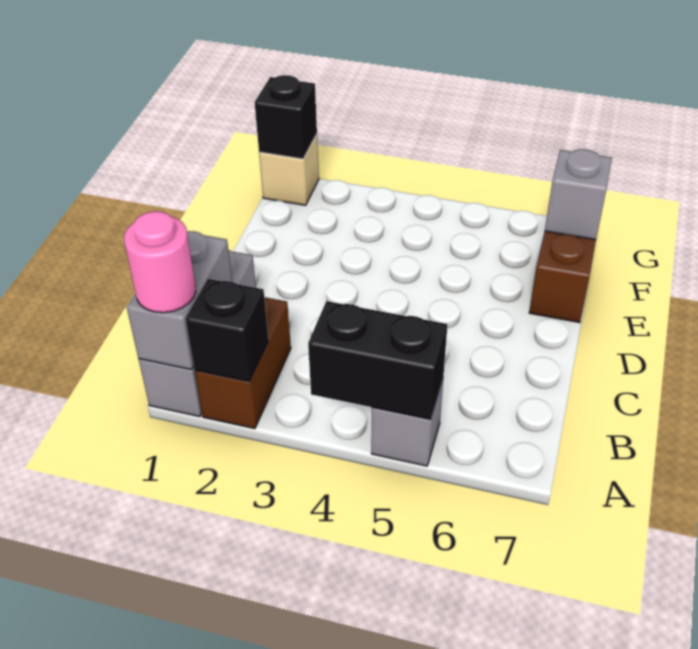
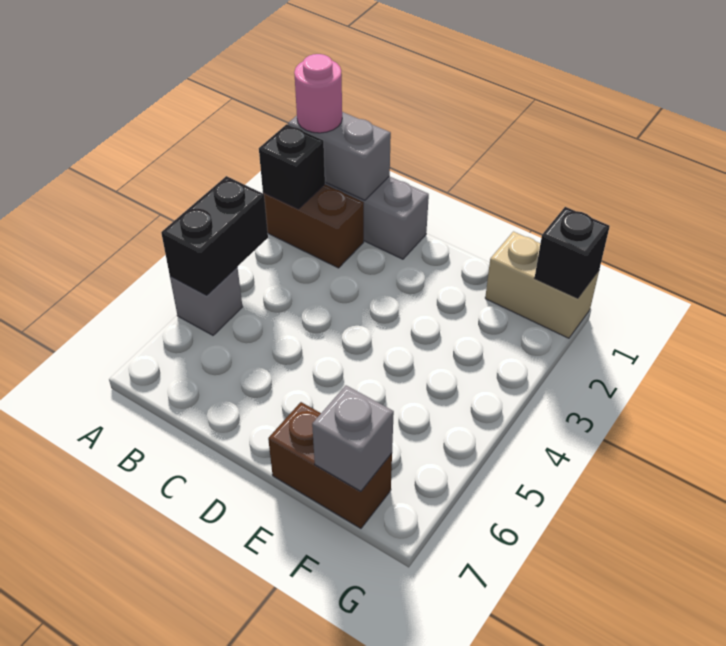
tan 1x1 brick [259,134,319,205] -> tan 1x2 brick [485,232,599,338]

